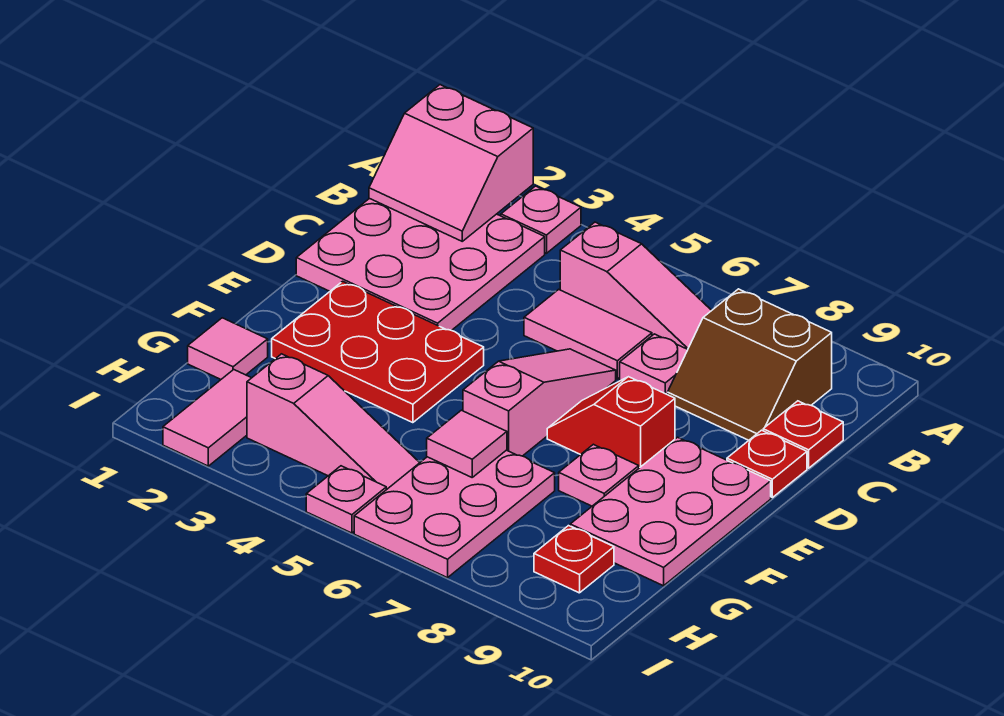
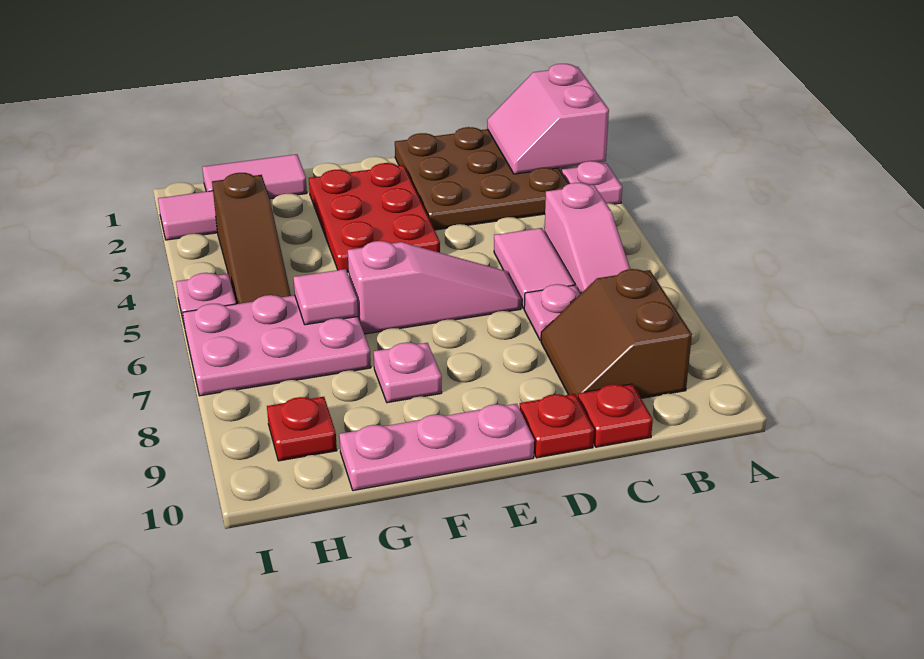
pink 3x3 plate [296,198,545,331] -> brown 3x3 plate [395,127,568,230]
red 1x2 slope [547,377,675,468] -> none
pink 2x3 plate [570,437,771,586] -> pink 1x3 plate [339,404,534,491]
pink 1x1 tile [188,318,268,379] -> pink 1x2 tile [202,154,307,199]
pink 1x3 slope [247,354,420,490] -> brown 1x3 slope [212,173,291,304]

